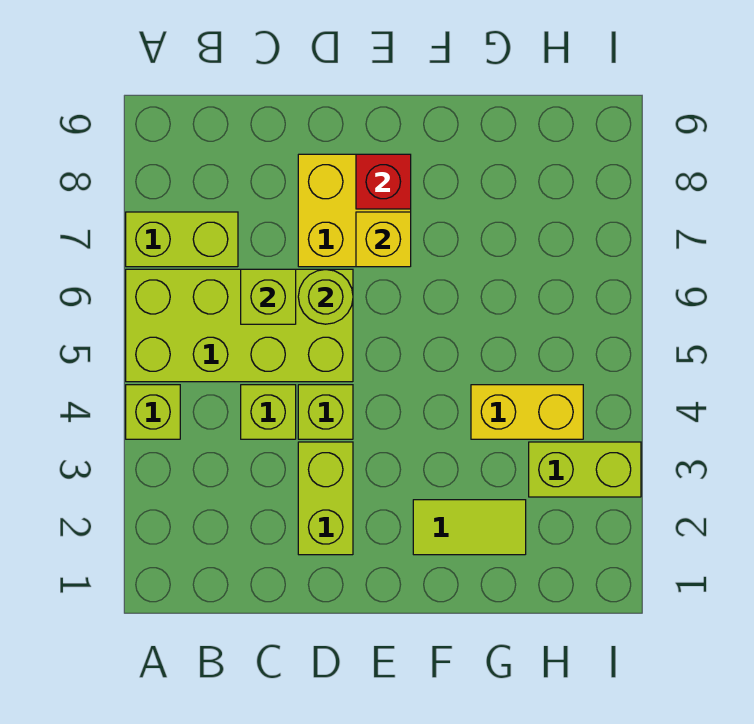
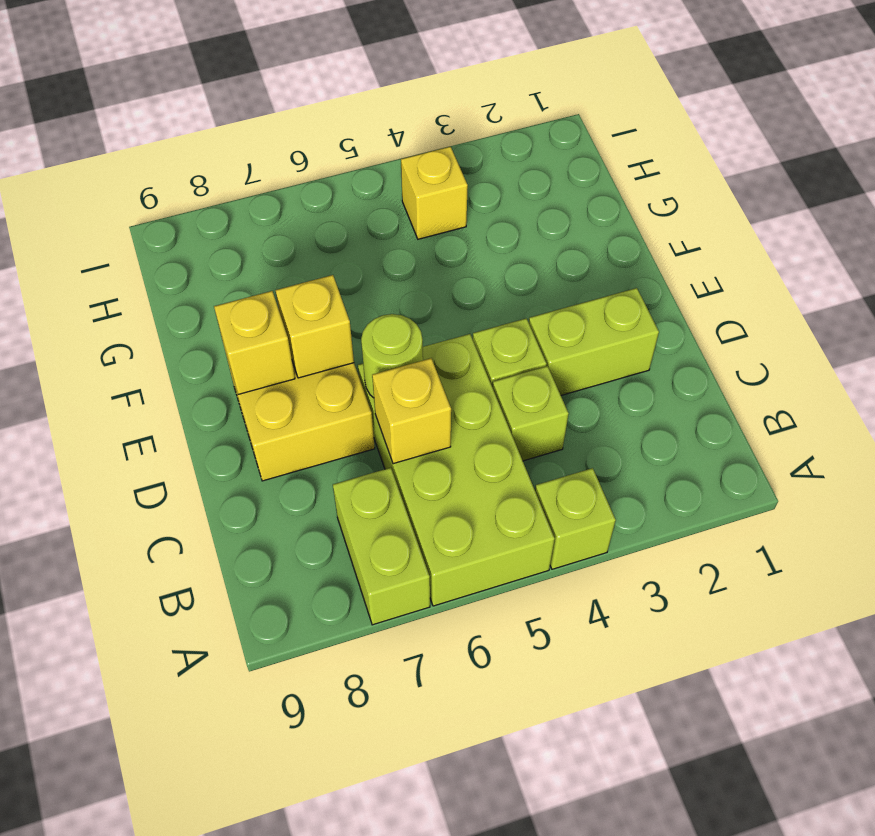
lime 1x1 brick [241,269,296,324] -> yellow 1x1 brick [372,358,451,464]
red 1x1 brick [356,154,411,209] -> yellow 1x1 brick [214,291,295,394]
lime 1x2 tile [413,500,526,555] -> none
yellow 1x2 brick [471,385,583,439] -> yellow 1x1 brick [401,147,468,239]
lime 1x2 brick [529,442,641,497] -> none

